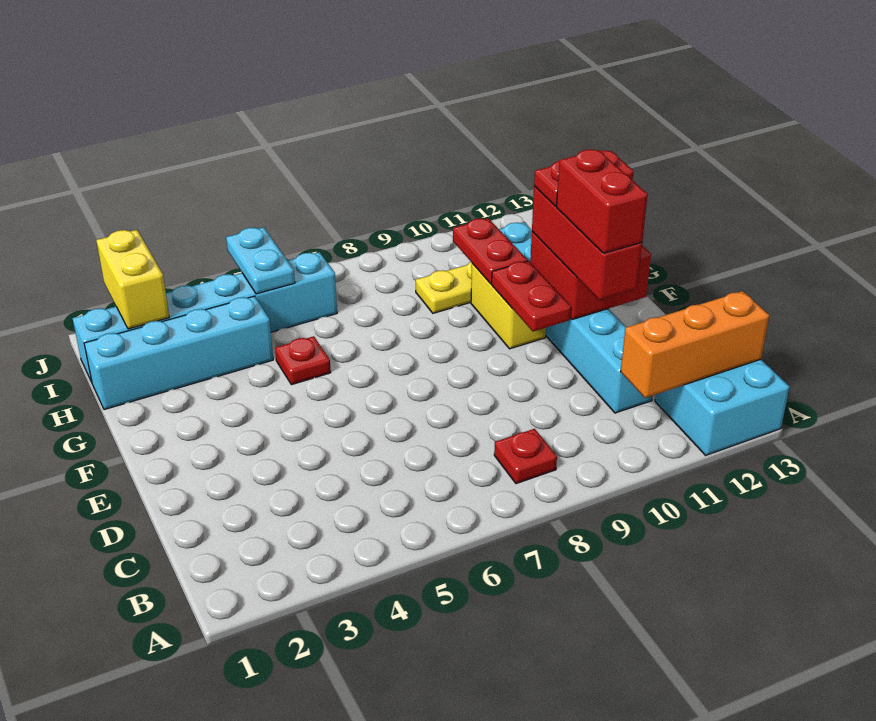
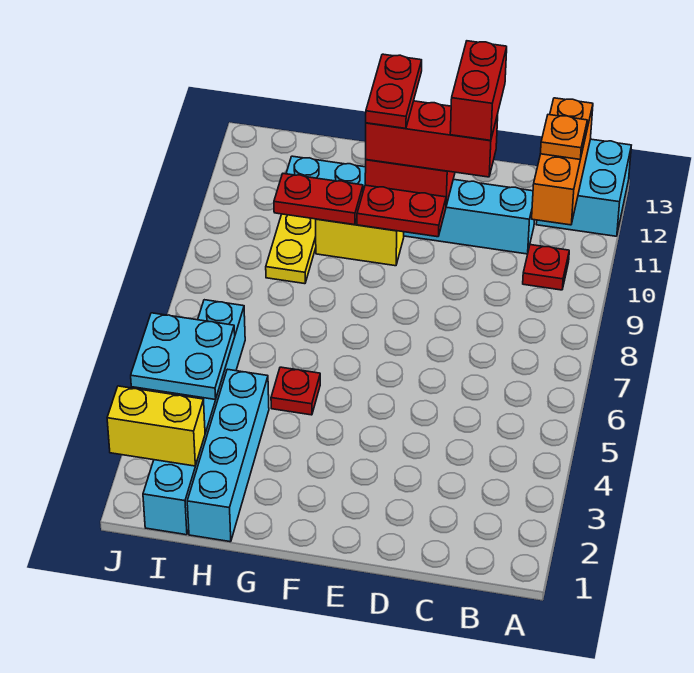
red 1x1 plate [494,429,557,484] -> red 1x1 plate moved to [523,245,569,290]
none -> orange 1x1 plate [540,115,587,159]
red 1x2 brick [557,149,648,253] -> red 1x2 brick turned to [450,41,507,140]
cyan 1x2 plate [226,227,295,294] -> cyan 2x2 plate [131,313,235,400]

